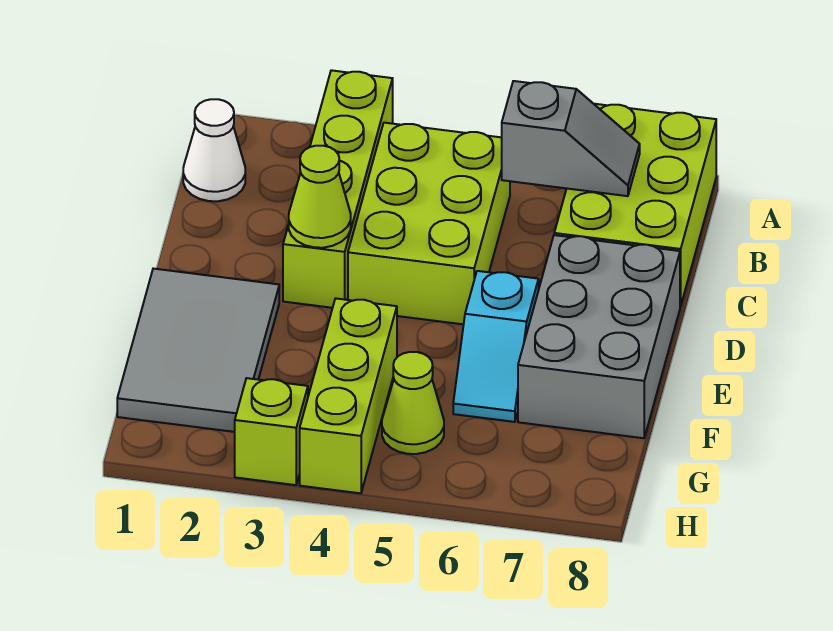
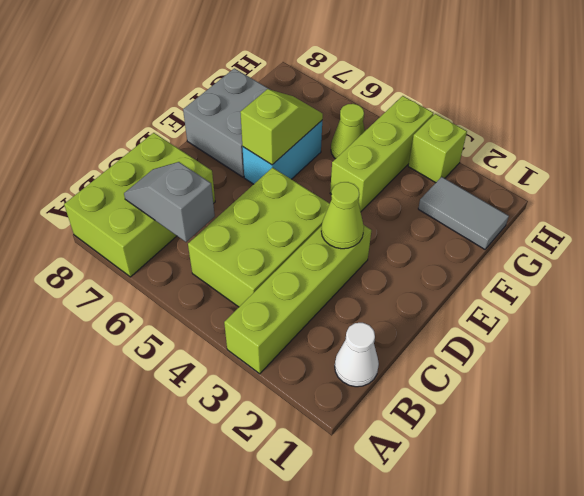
grey 2x3 brick [518,235,680,438] -> grey 2x2 brick [183,68,270,177]
grey 2x3 tile [117,269,279,432] -> grey 1x2 tile [418,177,509,249]
cyan 1x2 slope [453,271,539,422] -> cyan 1x2 brick [243,121,322,184]
none -> lime 1x2 slope [240,89,323,165]

